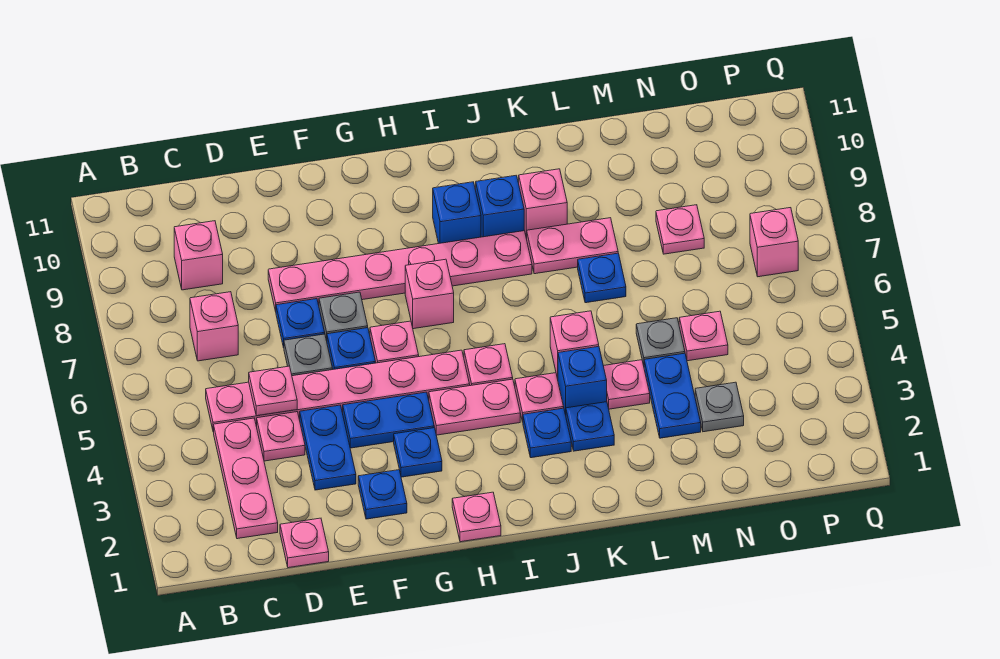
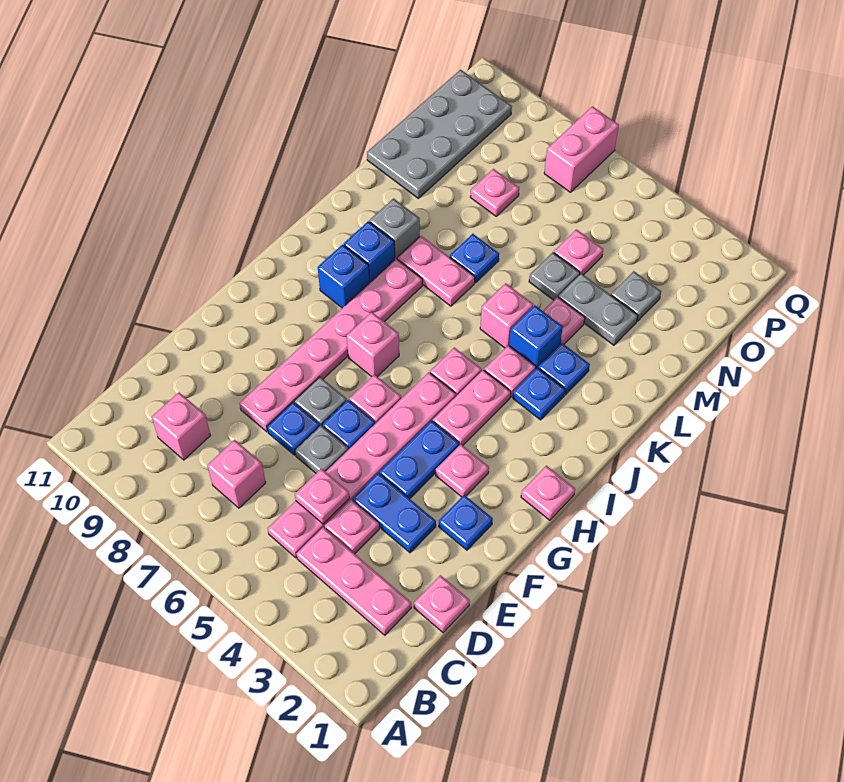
blue 1x1 plate [394,428,442,477] -> pink 1x1 plate [436,444,489,497]
pink 1x2 plate [526,218,618,274] -> pink 1x2 plate turned to [397,236,475,306]
pink 1x1 brick [519,169,567,238] -> grey 1x1 brick [369,198,420,259]
blue 1x2 plate [644,353,701,438] -> grey 1x2 plate [558,273,638,345]
none -> grey 2x4 plate [367,70,512,198]
pink 1x1 brick [750,208,798,277] -> pink 1x2 brick [544,106,619,192]

